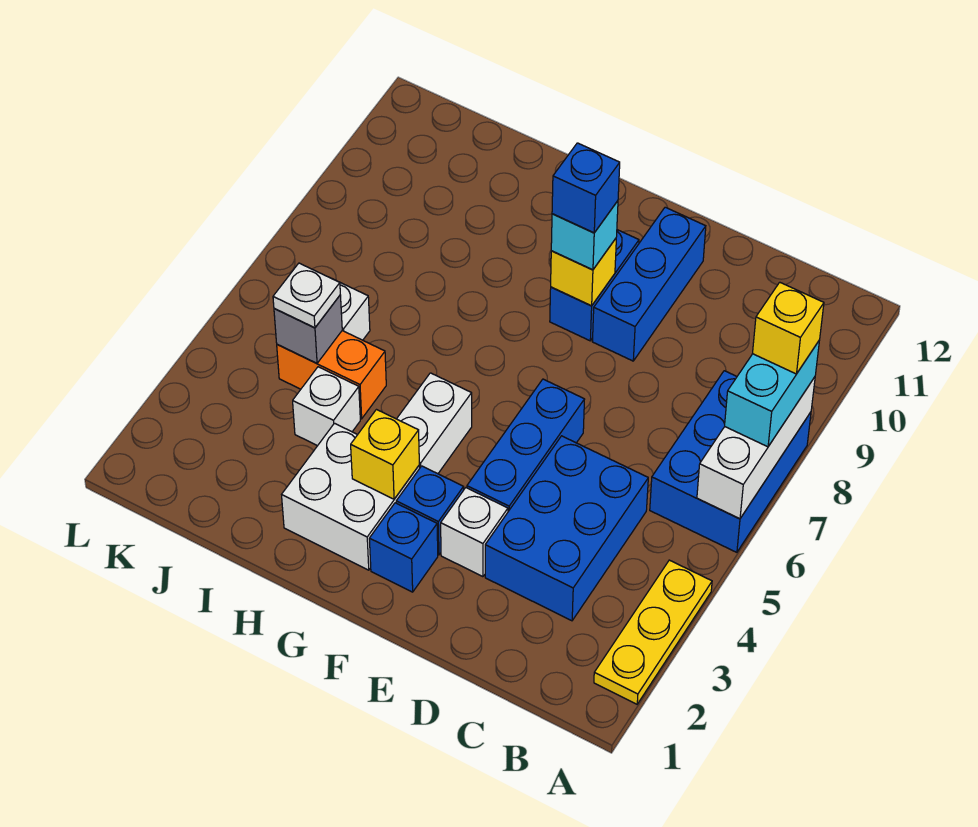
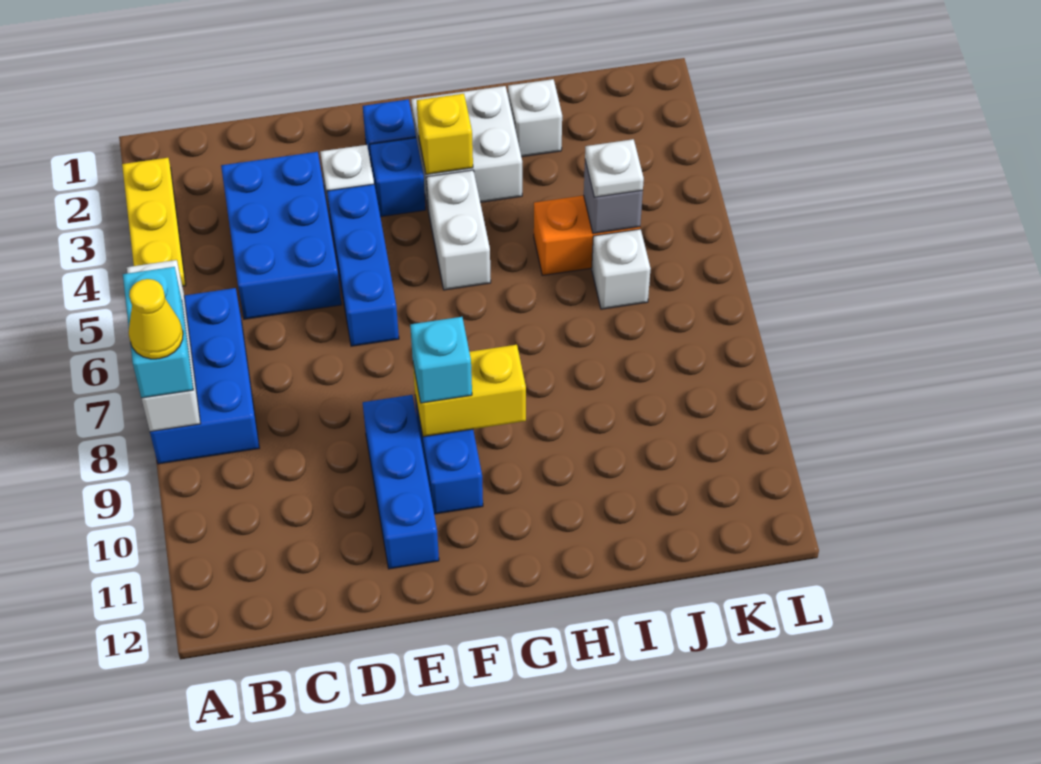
yellow 1x1 brick [753,282,824,374] -> yellow 1x1 cone [129,279,183,359]
yellow 1x1 brick [551,239,616,306] -> yellow 1x2 brick [413,345,526,437]
blue 1x1 brick [552,143,620,233] -> none
white 1x1 brick [293,367,360,446] -> white 1x1 brick moved to [508,79,562,157]

